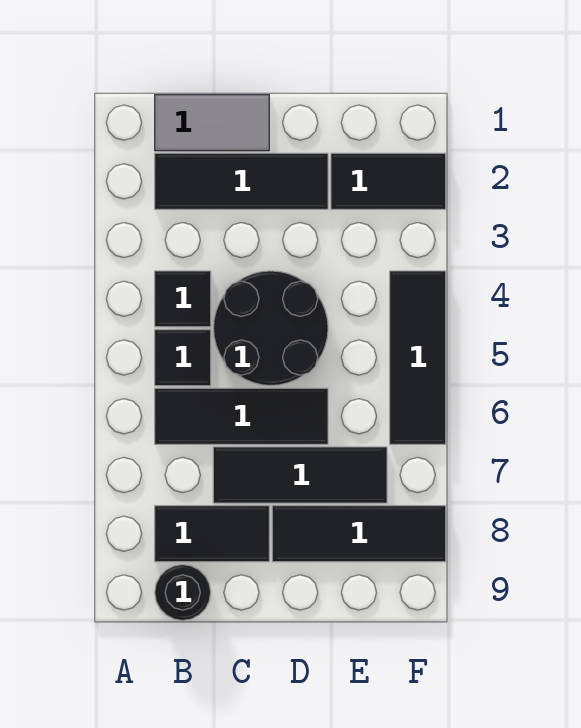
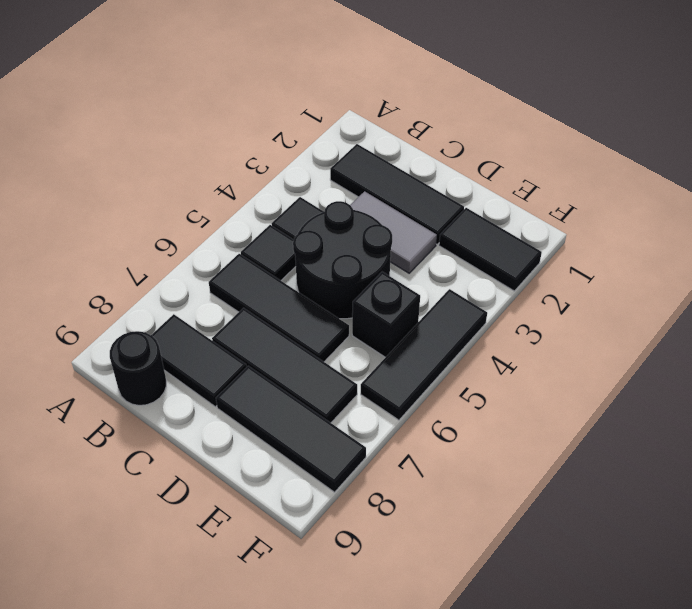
grey 1x2 tile [155,95,269,151] -> grey 1x2 tile moved to [350,191,437,273]
none -> black 1x1 brick [352,272,420,357]

